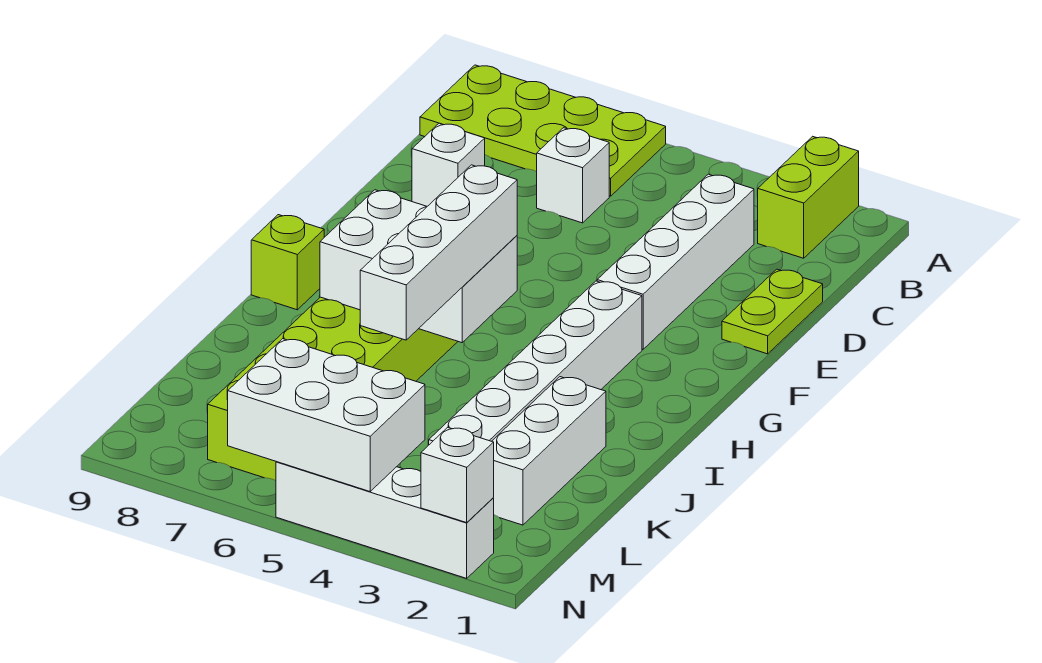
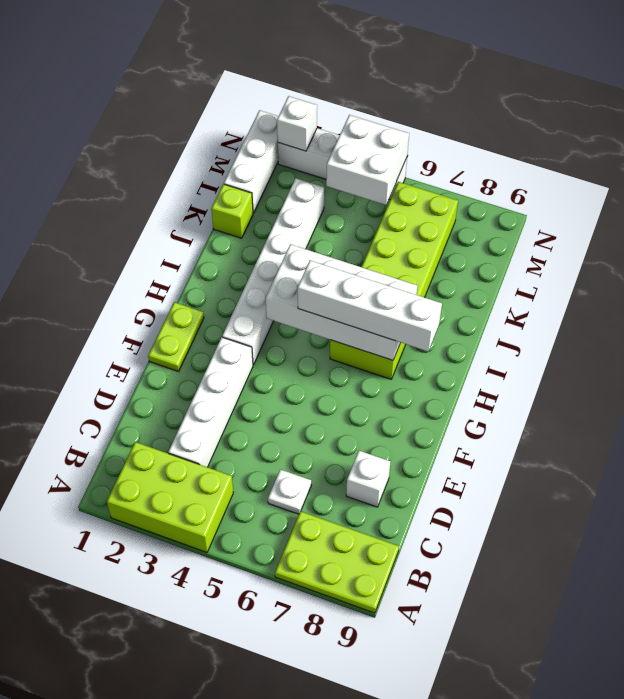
lime 1x2 brick [758,136,859,258] -> lime 2x3 brick [107,442,233,552]
lime 2x4 plate [420,65,666,196] -> lime 2x3 plate [275,511,399,613]
white 1x1 brick [537,128,609,223] -> white 1x1 plate [268,469,311,514]
lime 1x2 plate [722,269,823,354] -> lime 1x2 plate moved to [148,302,204,371]
white 2x3 brick [320,190,517,343] -> white 2x4 brick [266,244,417,360]
white 1x4 brick [360,165,517,340] -> white 1x4 brick turned to [298,260,442,351]
lime 1x1 brick [251,215,324,310] -> lime 1x1 brick moved to [211,184,253,238]
white 1x3 brick [492,377,606,525] -> white 1x3 brick moved to [224,110,278,213]
white 2x3 brick [228,339,425,491] -> white 2x2 brick [326,115,409,205]

